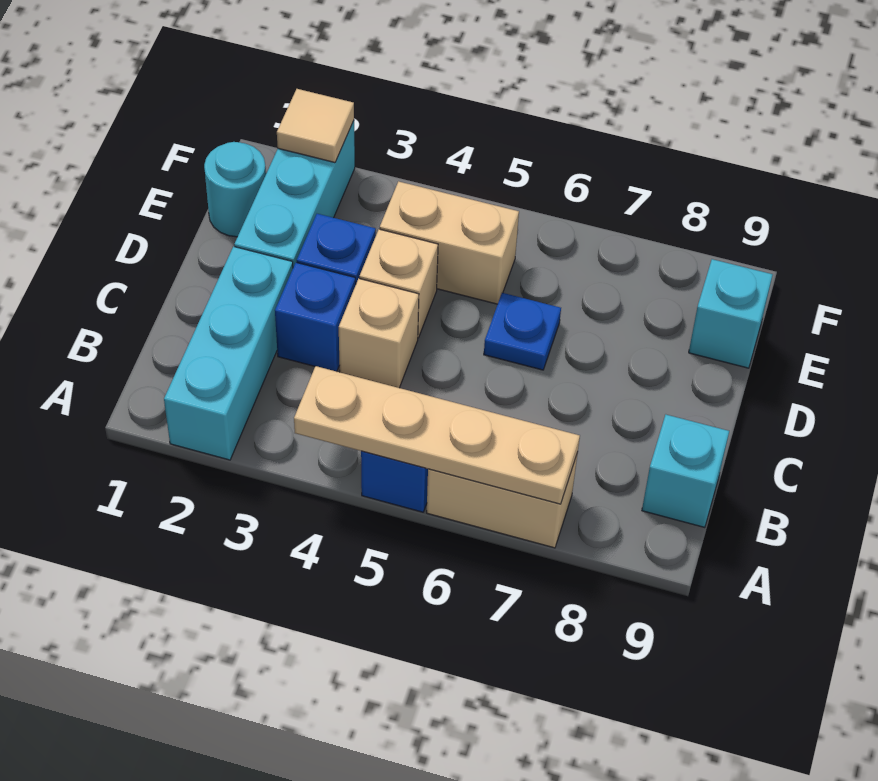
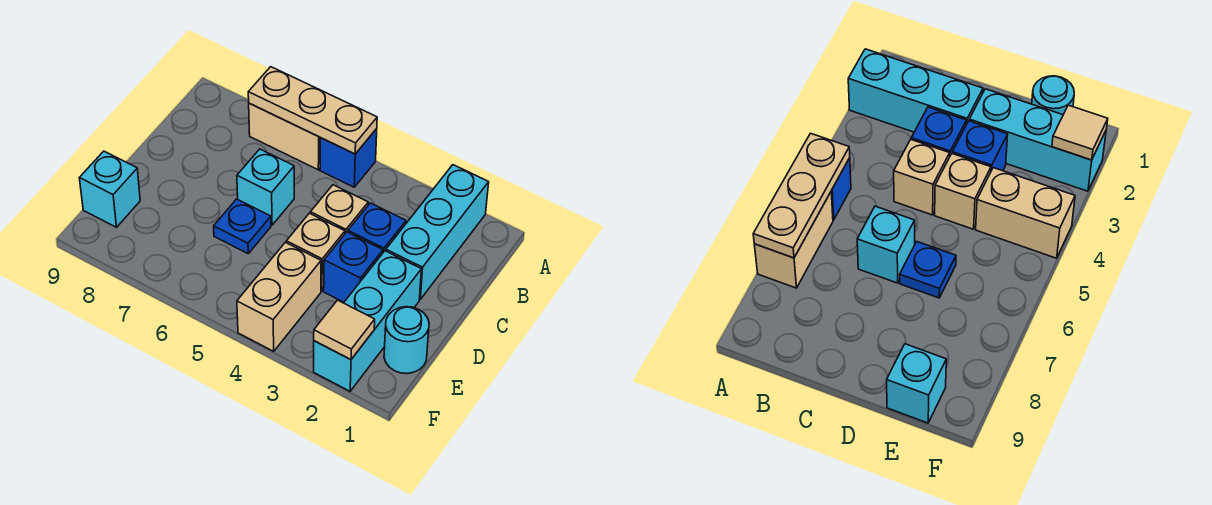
tan 1x4 plate [294,366,580,504] -> tan 1x3 plate [248,67,377,154]
cyan 1x1 brick [642,415,729,528] -> cyan 1x1 brick moved to [237,149,294,225]
tan 1x2 brick [380,181,519,304] -> tan 1x2 brick turned to [237,242,321,351]

